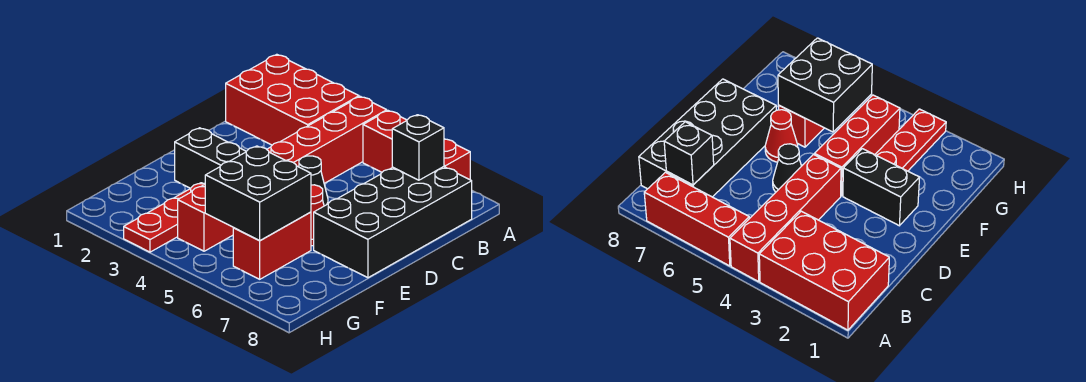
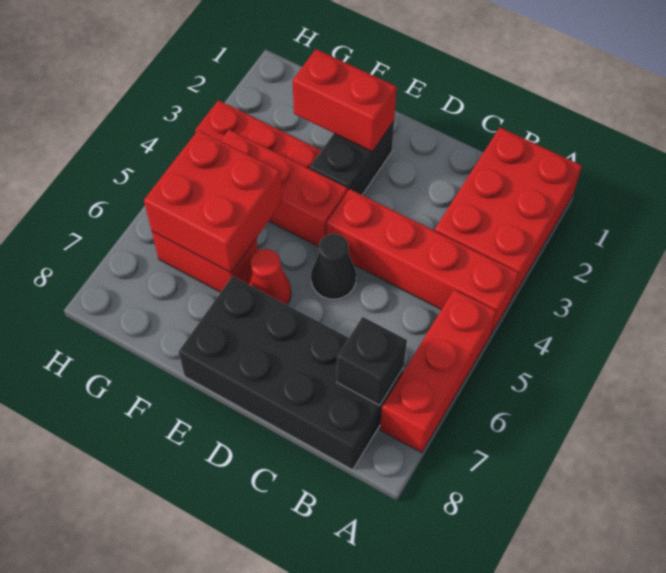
none -> red 1x2 brick [293,49,397,151]
black 2x2 brick [205,146,311,241] -> red 2x2 brick [144,130,282,273]

